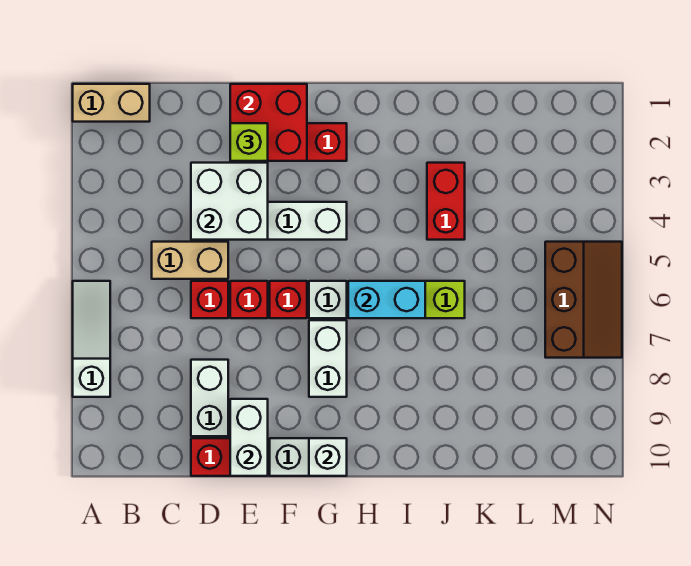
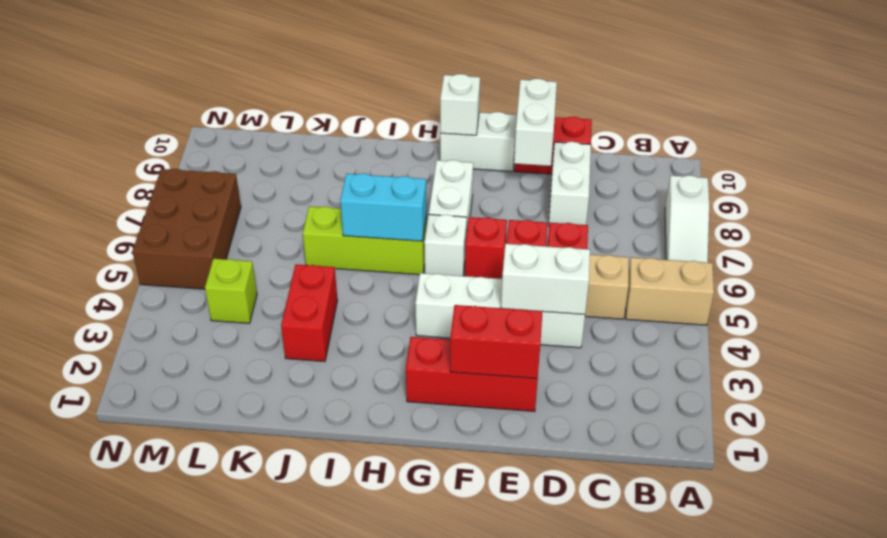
tan 1x2 brick [73,84,150,122] -> tan 1x2 brick moved to [626,257,714,325]
white 2x2 brick [191,163,268,240] -> white 1x2 brick [501,244,590,315]
red 2x2 brick [230,84,307,161] -> red 1x2 brick [450,305,542,379]
lime 1x1 brick [230,123,268,161] -> lime 1x1 brick moved to [205,259,257,324]
brown 2x3 slope [545,242,622,358] -> brown 2x3 brick [132,169,241,289]

